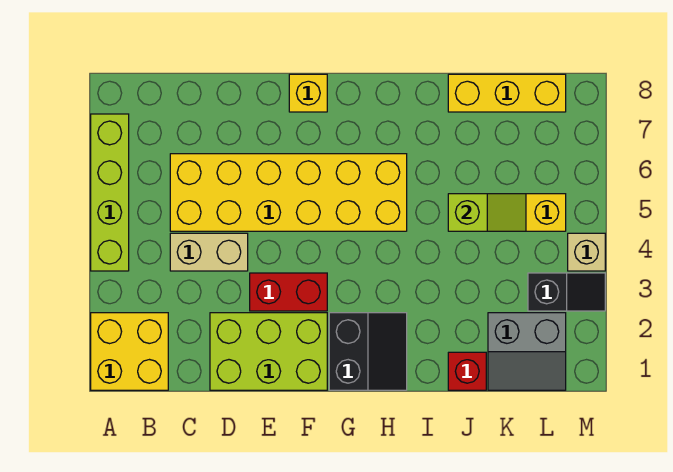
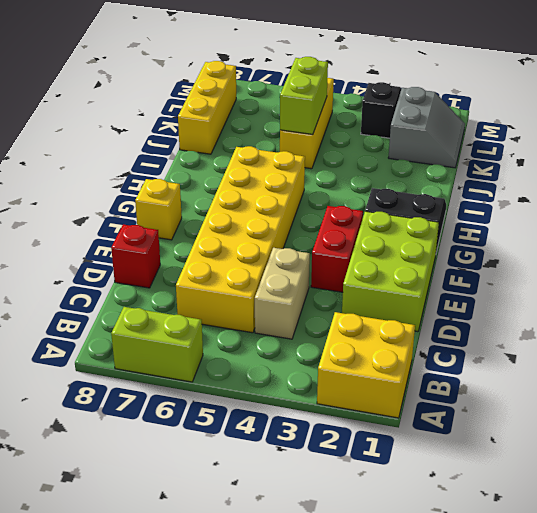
lime 1x4 brick [91,114,129,271] -> lime 1x2 brick [111,307,203,382]
red 1x1 brick [448,352,486,390] -> red 1x1 brick moved to [111,224,160,288]
lime 1x2 slope [448,194,526,231] -> lime 1x2 brick [280,57,328,135]
tan 1x1 brick [568,233,605,271] -> none

